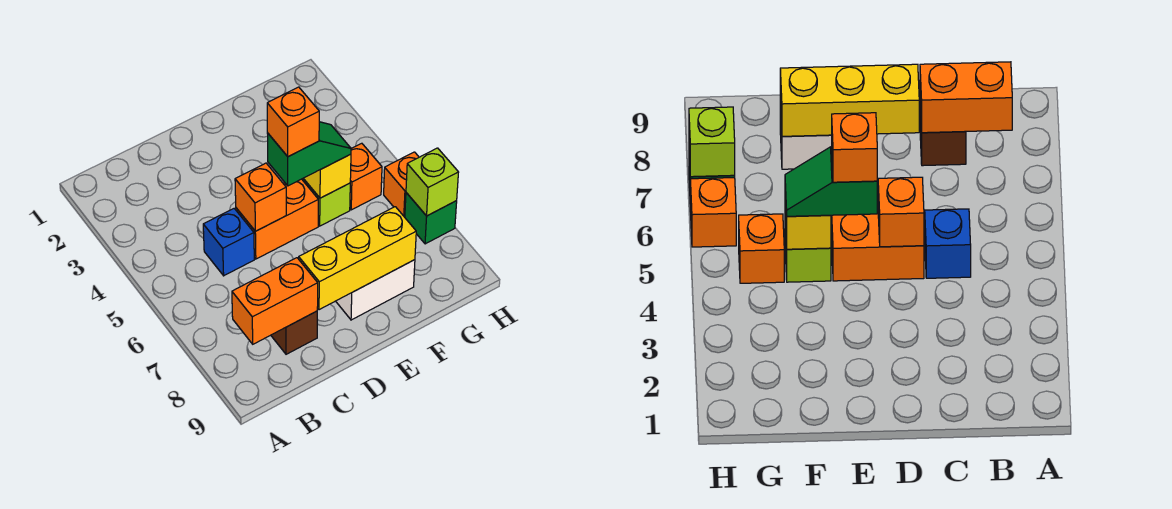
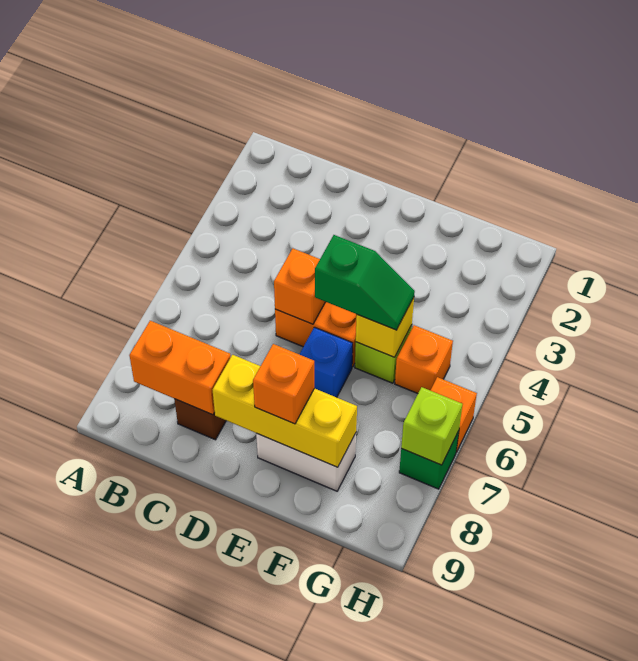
blue 1x1 brick [203,209,254,276] -> blue 1x1 brick moved to [299,327,353,397]
orange 1x1 brick [267,87,319,157] -> orange 1x1 brick moved to [253,344,314,424]

